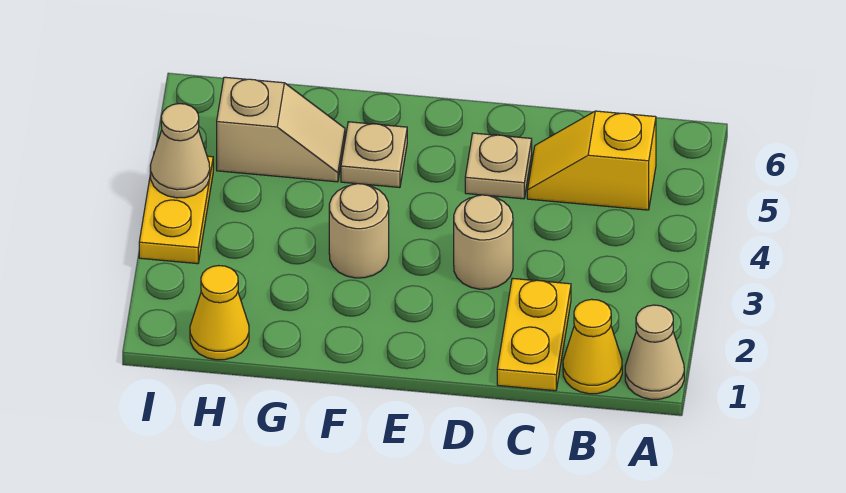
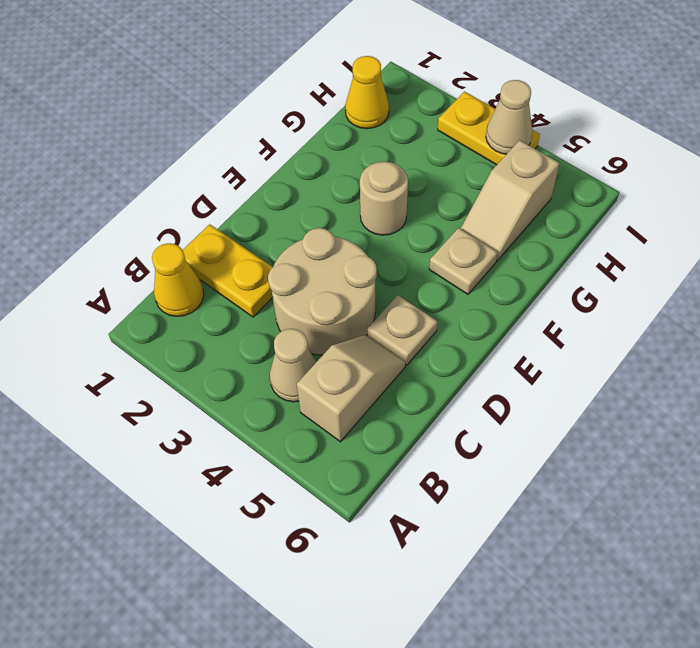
tan 1x1 cone [625,305,684,399] -> tan 1x1 cone moved to [270,329,316,402]
yellow 1x2 slope [527,111,656,210] -> tan 1x2 slope [297,335,405,442]
tan 1x1 round brick [454,195,513,289] -> tan 2x2 round brick [268,228,377,355]

